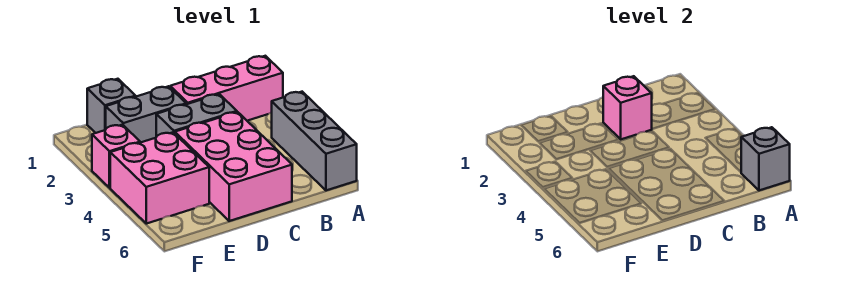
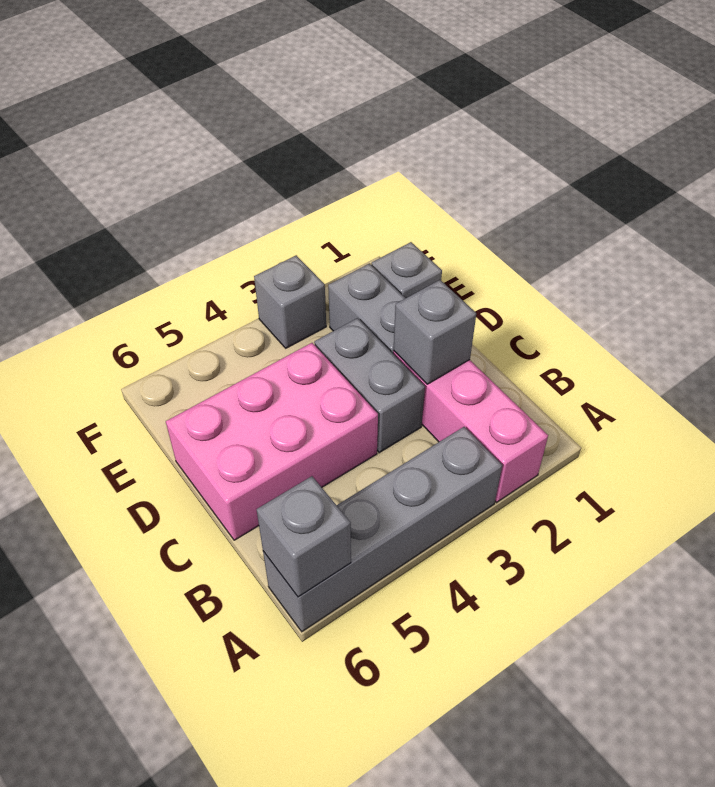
grey 1x3 brick [272,92,357,190] -> grey 1x4 brick [263,427,502,632]
pink 1x1 brick [603,76,652,139] -> grey 1x1 brick [394,280,476,384]
pink 2x2 brick [110,132,209,224] -> none
pink 1x1 brick [92,125,140,188] -> grey 1x1 brick [254,255,326,348]

